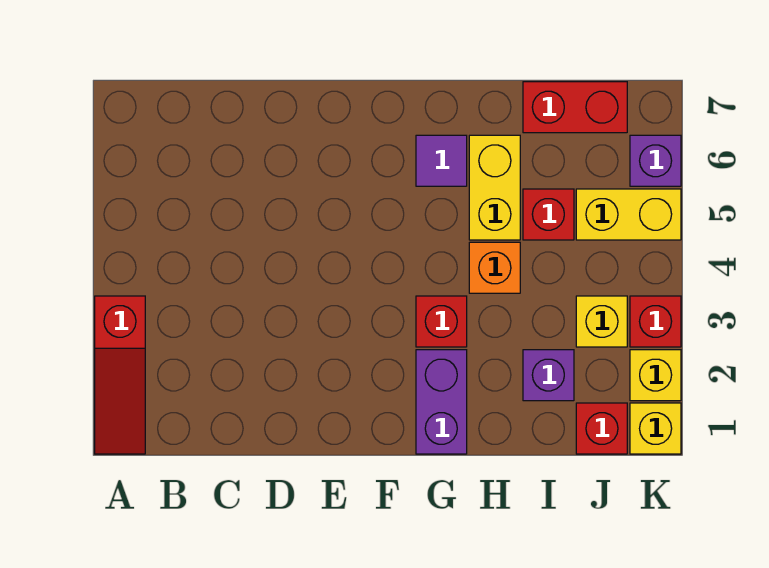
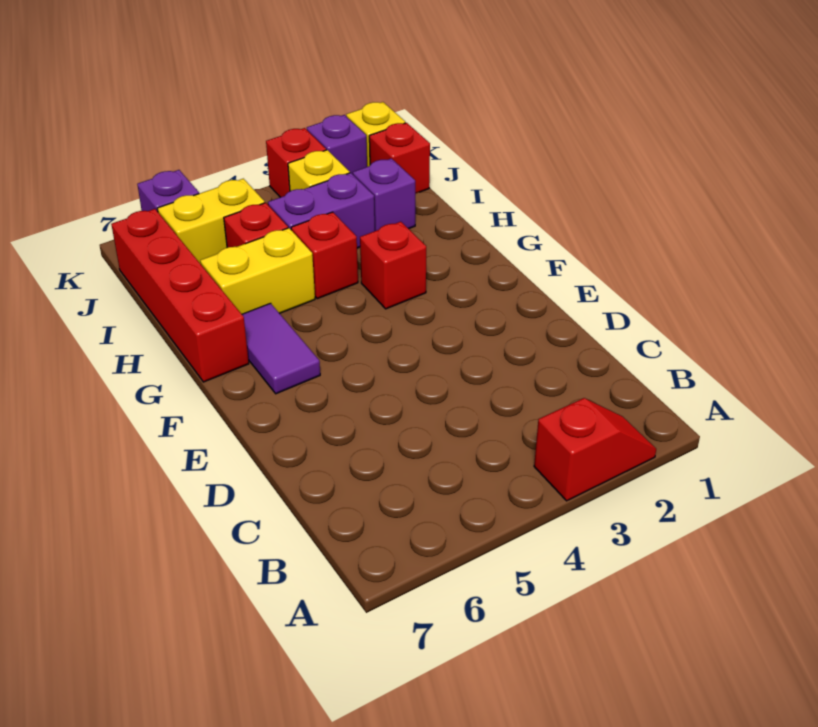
red 1x3 slope [95,296,145,454] -> red 1x2 slope [534,398,656,501]
purple 1x2 brick [416,350,467,454] -> purple 1x2 brick moved to [268,173,375,248]
purple 1x1 tile [416,135,467,186] -> purple 1x2 tile [242,303,320,394]
orange 1x1 brick [469,242,520,293] -> red 1x1 brick [291,212,358,299]
red 1x2 brick [523,82,627,133] -> red 1x4 brick [111,209,249,382]
yellow 1x2 brick [576,189,681,240] -> yellow 1x2 brick turned to [157,179,265,264]
yellow 1x1 brick [630,350,681,401] -> purple 1x1 brick [307,115,367,174]

